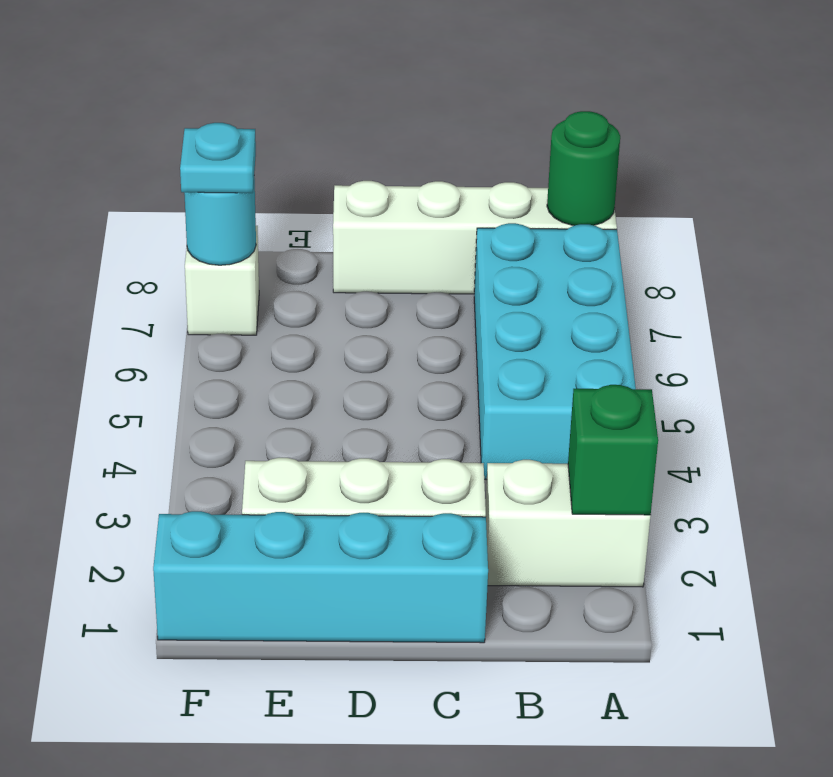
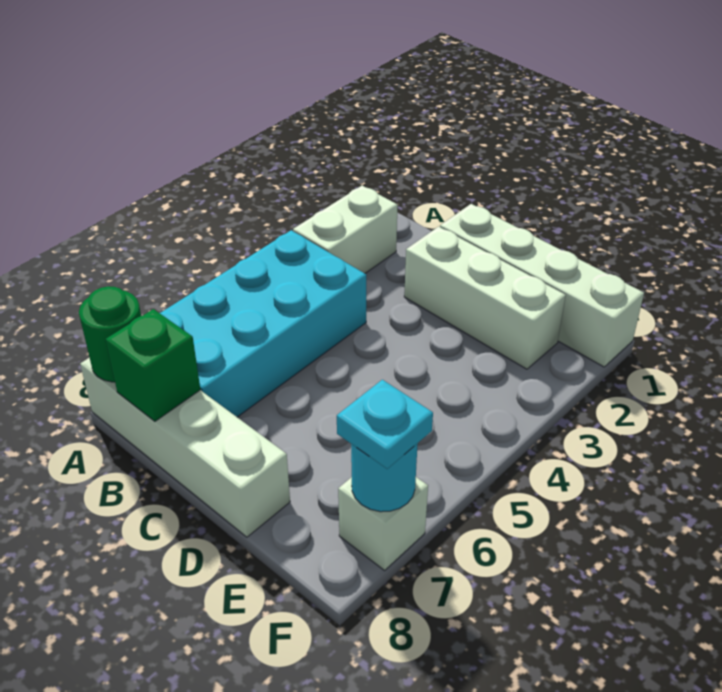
white 1x2 brick [485,460,651,587] -> white 1x2 brick turned to [293,186,398,273]
green 1x1 brick [568,385,658,515] -> green 1x1 brick moved to [106,309,200,421]
cyan 1x4 brick [153,511,488,643] -> white 1x4 brick [440,204,644,367]

